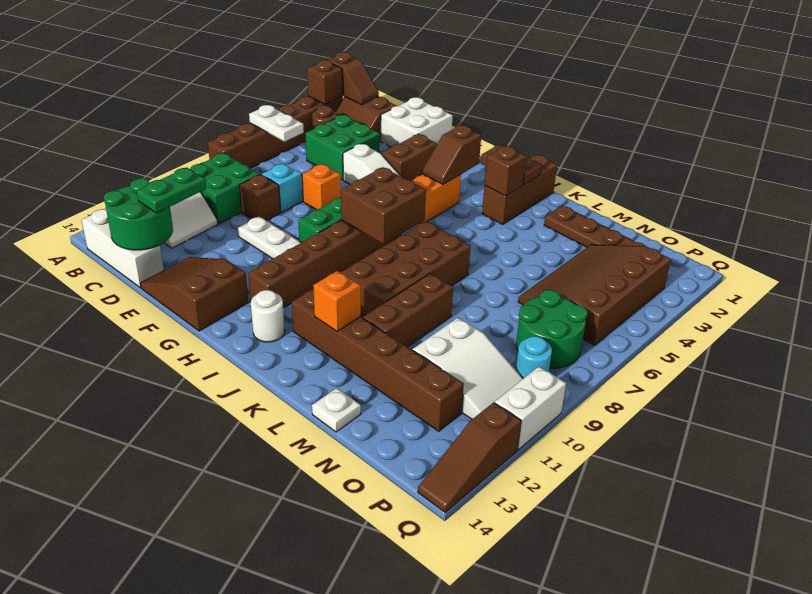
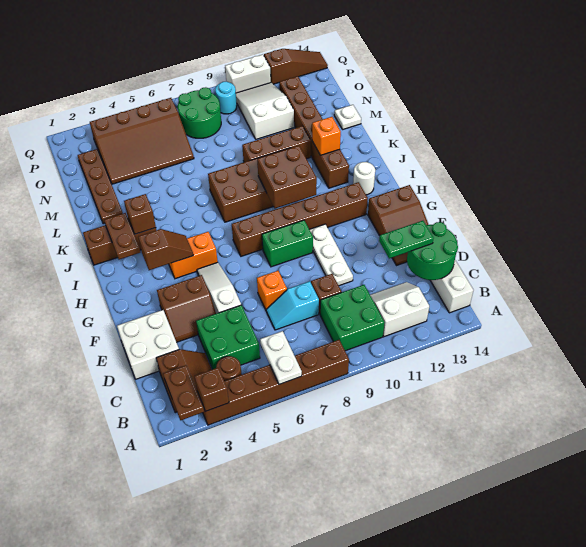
brown 1x2 slope [328,52,379,105] -> brown 1x2 plate [163,365,204,420]
brown 2x2 brick [341,167,426,244] -> brown 2x2 brick moved to [257,146,317,208]

